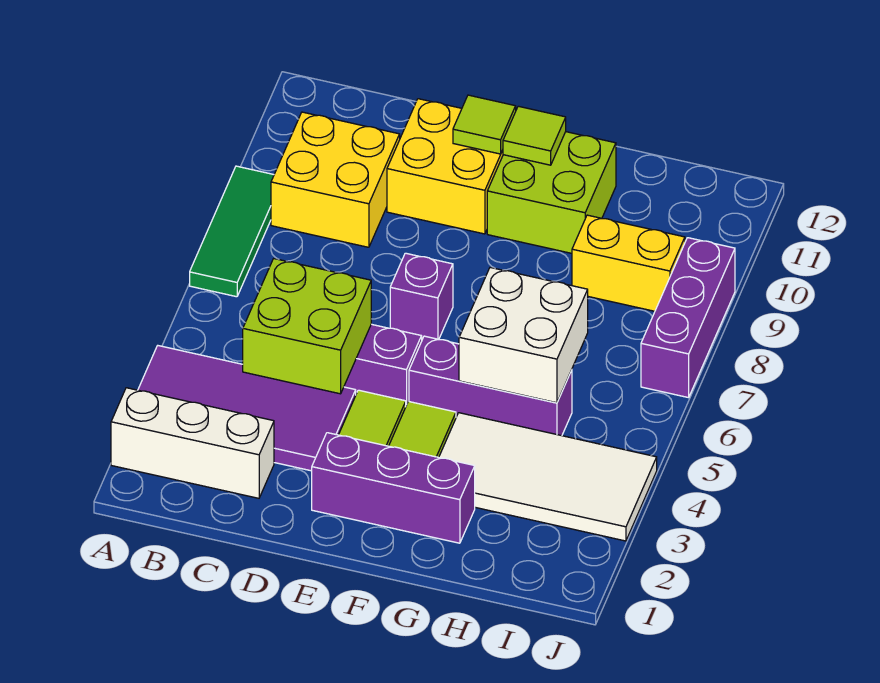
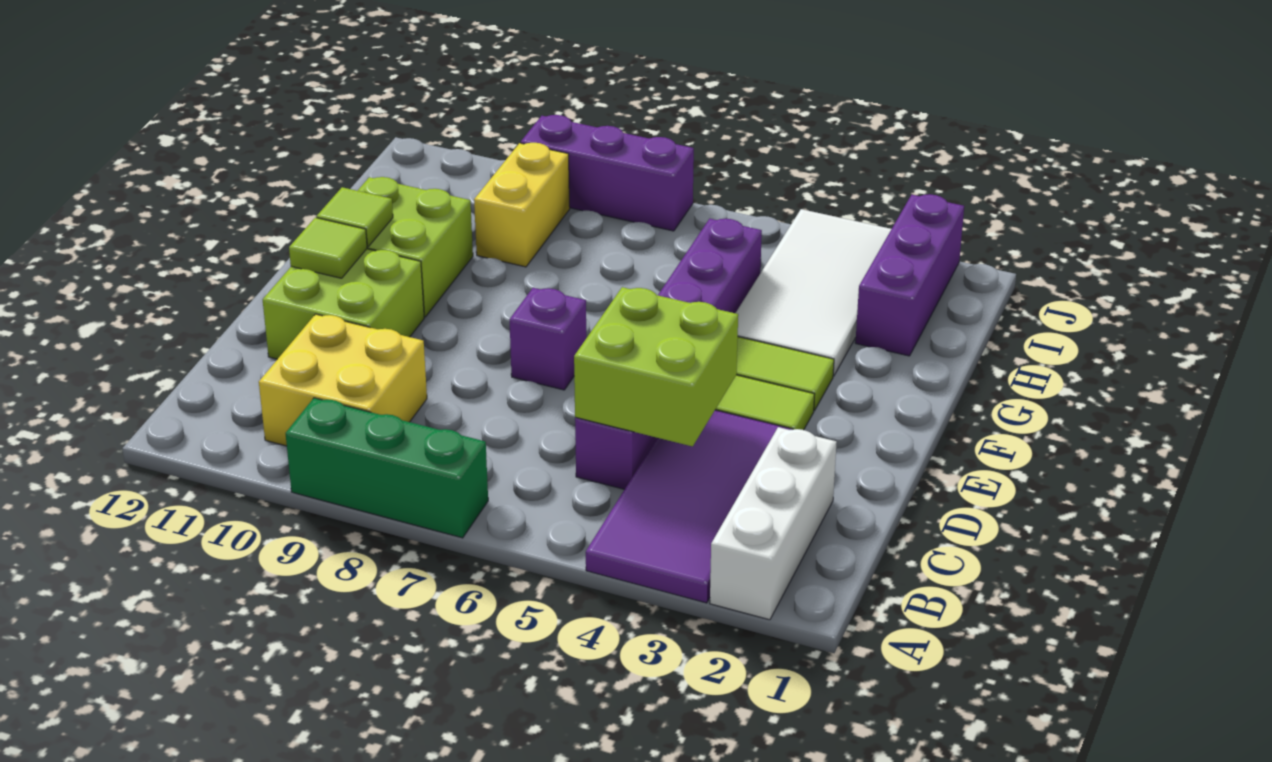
green 1x3 tile [190,166,274,297] -> green 1x3 brick [286,398,488,538]
yellow 2x2 brick [387,99,503,234] -> lime 2x2 brick [263,249,424,359]
purple 1x3 brick [312,433,475,543] -> purple 1x3 brick moved to [855,194,964,356]
white 2x2 brick [459,268,588,403] -> none

